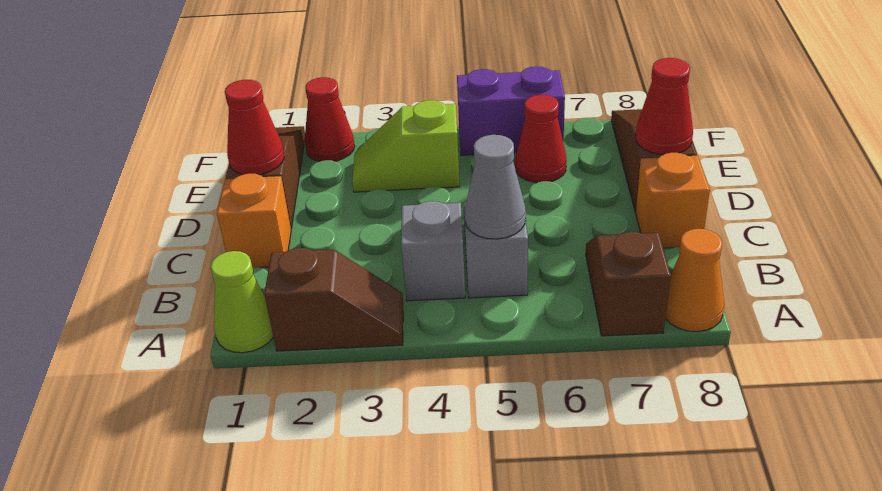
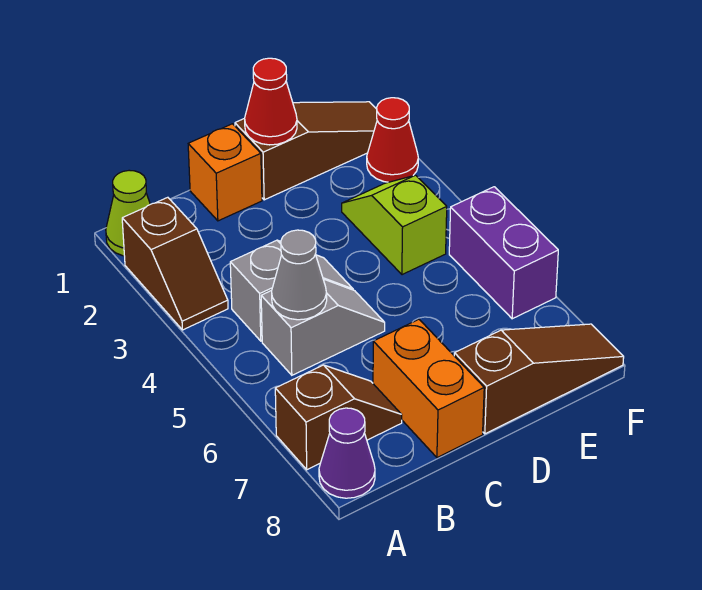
orange 1x1 cone [665,229,724,332] -> purple 1x1 cone [319,408,375,498]
orange 1x1 brick [636,153,710,248] -> orange 1x2 brick [373,319,484,458]
red 1x1 cone [636,58,693,155] -> none
red 1x1 cone [515,95,566,183] -> none

